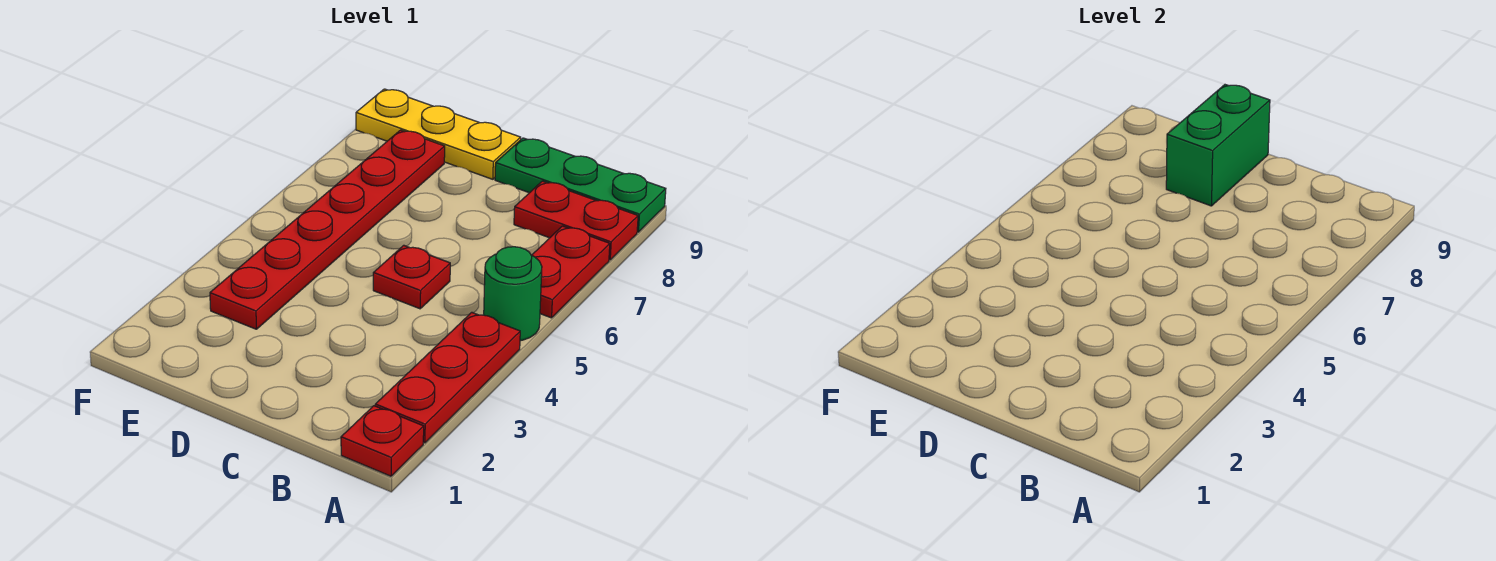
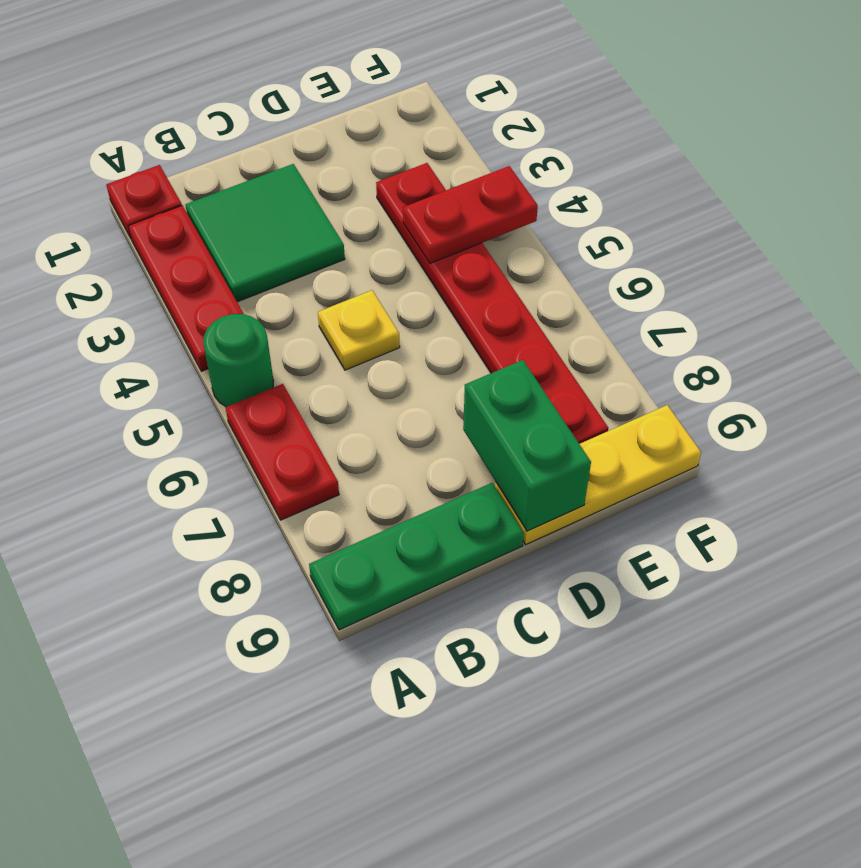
red 1x2 plate [514,181,638,260] -> red 1x2 plate moved to [403,166,538,263]
none -> green 2x2 tile [185,164,345,302]
red 1x1 plate [373,245,450,309] -> yellow 1x1 plate [318,290,400,370]

